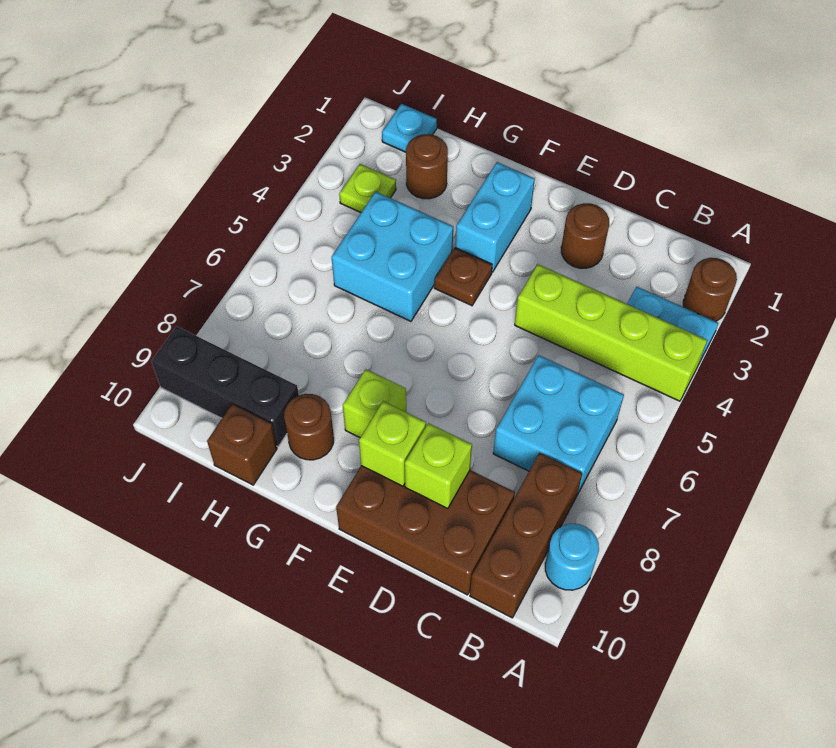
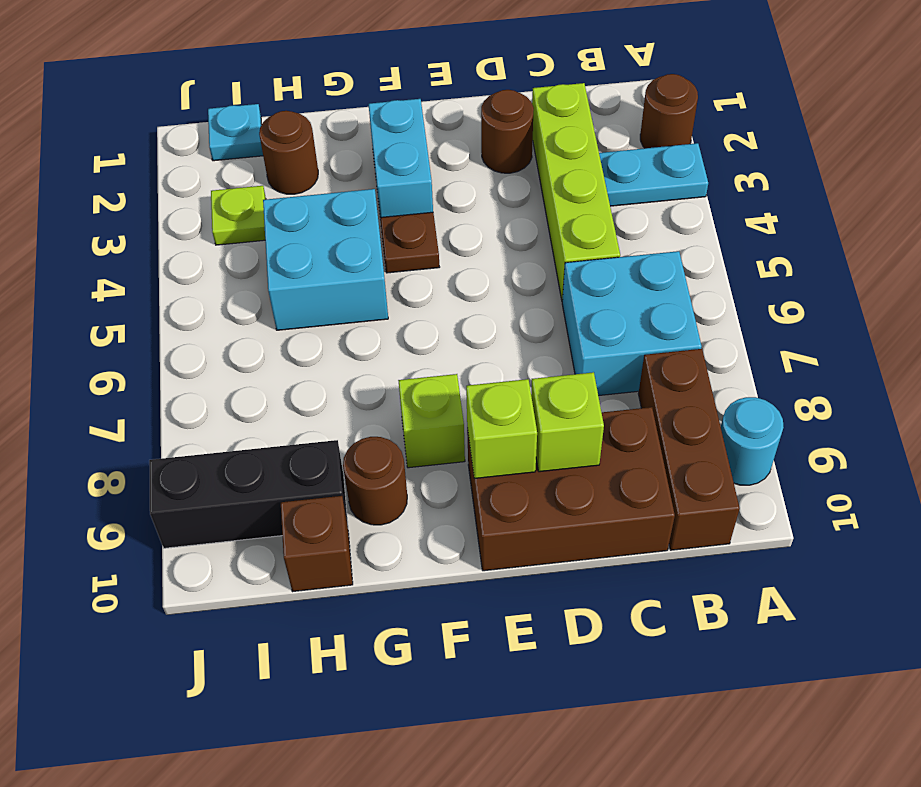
lime 1x4 brick [515,264,707,401] -> lime 1x4 brick turned to [532,83,620,300]

